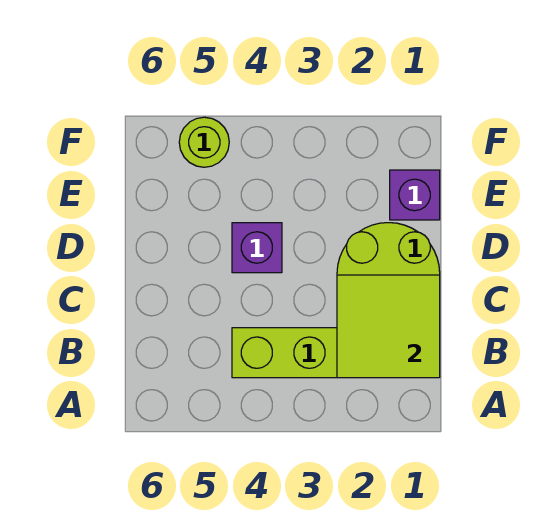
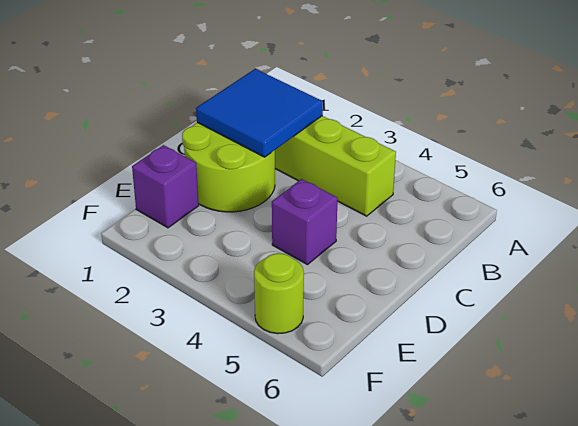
lime 2x2 tile [337,275,440,378] -> blue 2x2 tile [196,69,323,157]

